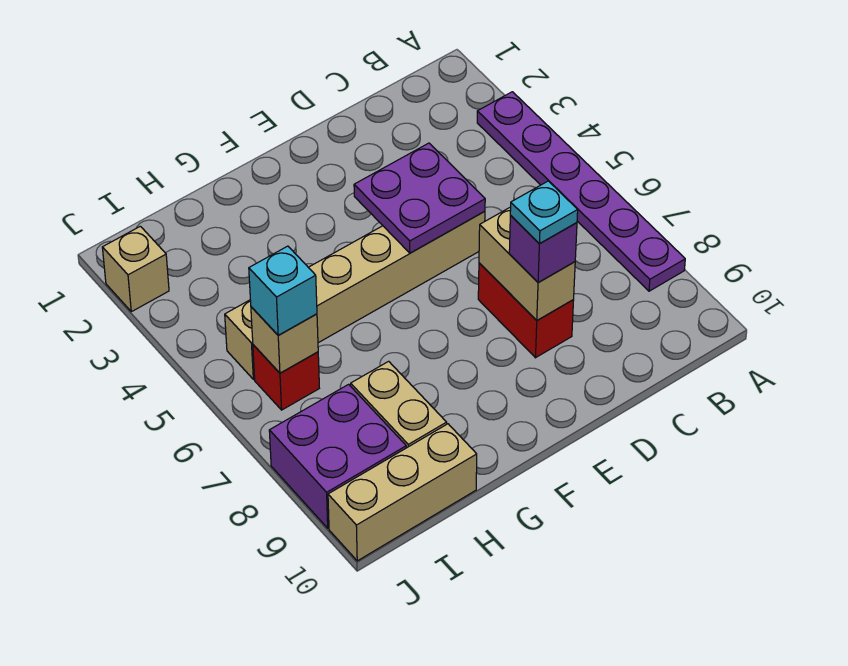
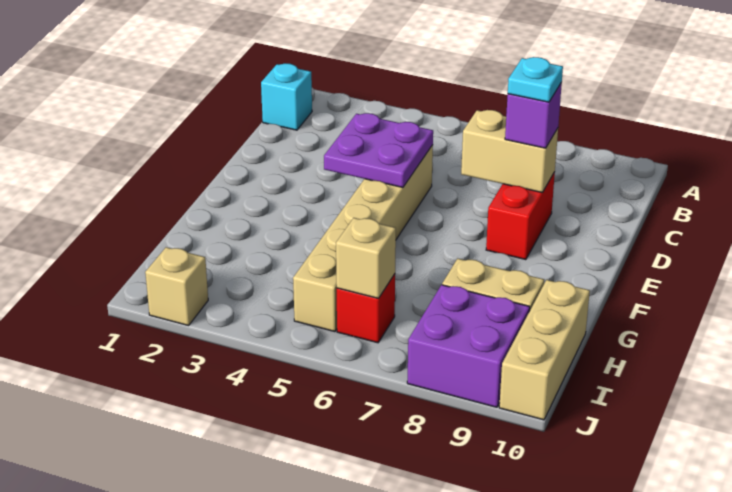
purple 1x6 plate [477,92,685,291] -> none
red 1x2 brick [478,263,574,358] -> red 1x2 brick turned to [486,172,555,260]
cyan 1x1 brick [249,246,317,335] -> cyan 1x1 brick moved to [261,63,312,130]

